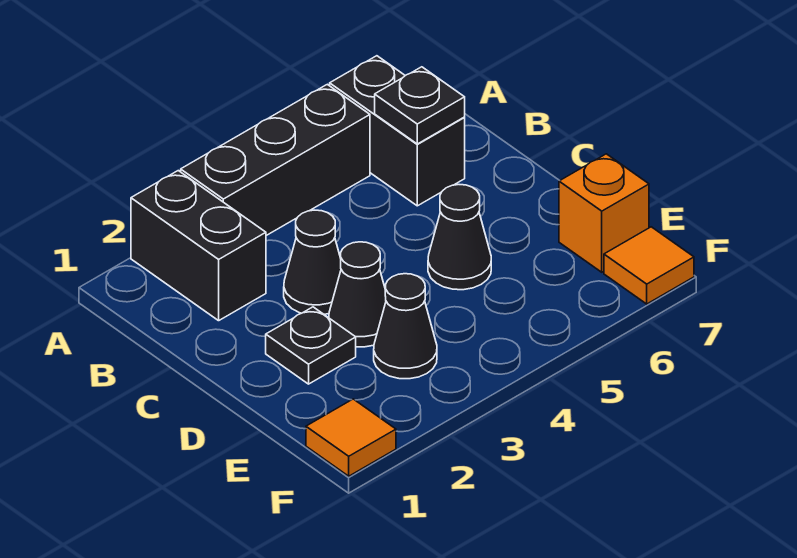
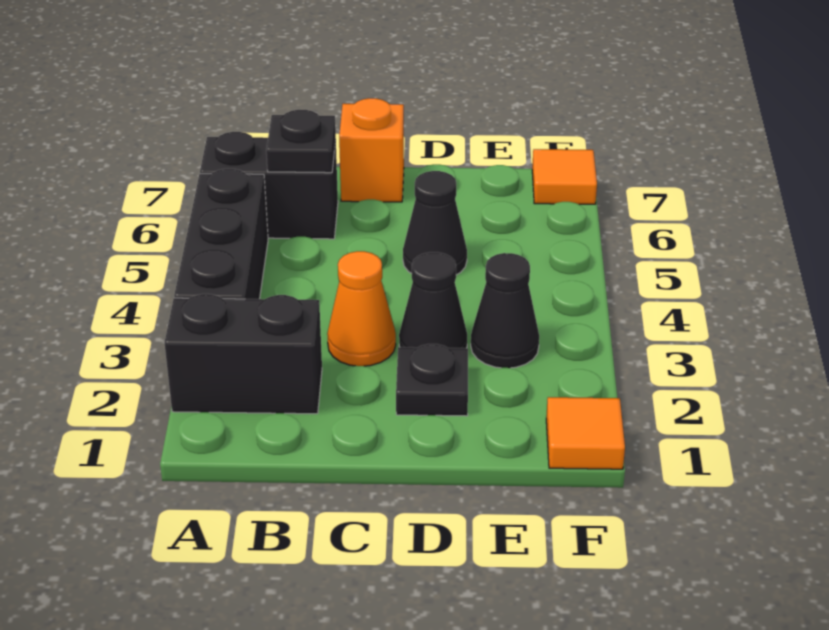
black 1x1 cone [284,210,341,314] -> orange 1x1 cone [327,251,396,366]
orange 1x1 brick [559,154,649,272] -> orange 1x1 brick moved to [339,98,404,202]

